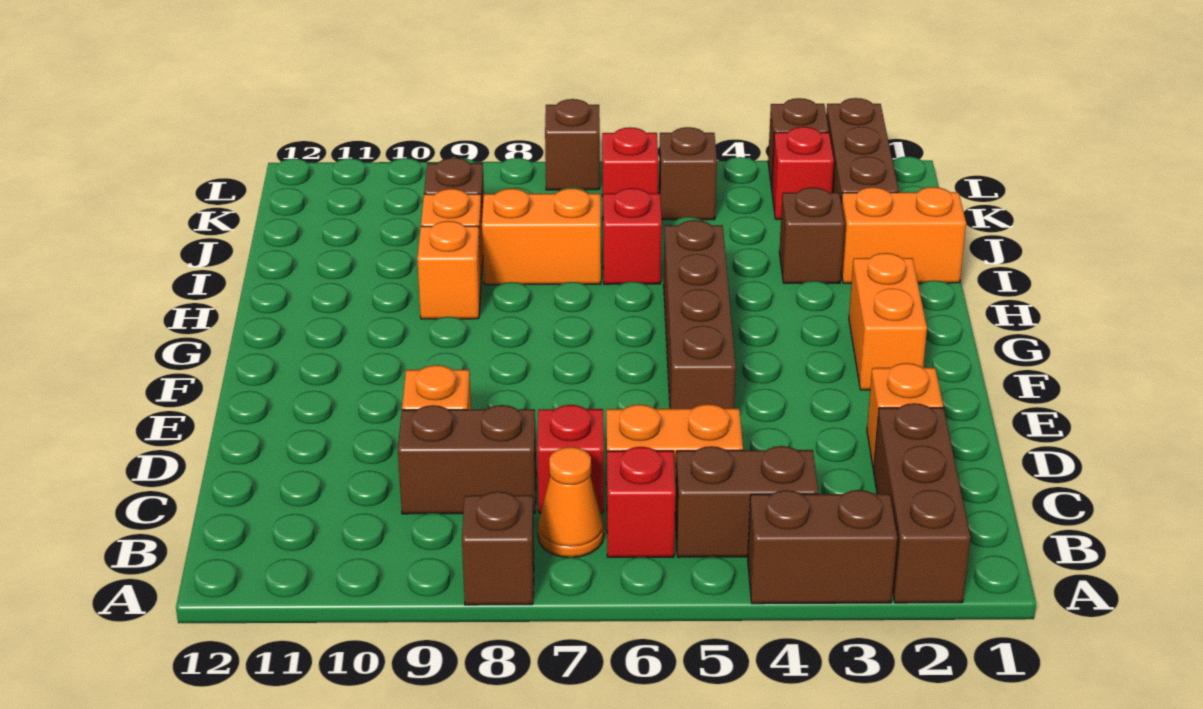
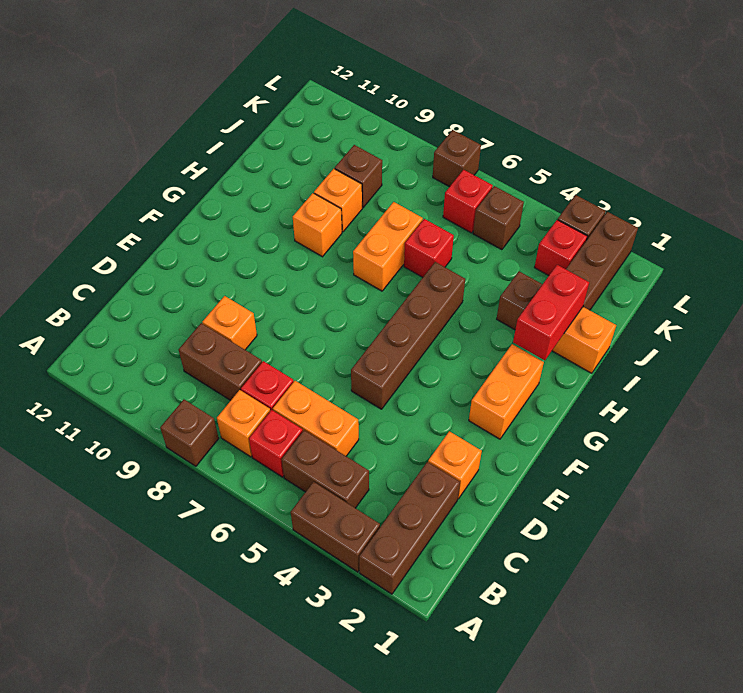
orange 1x1 cone [538,447,604,557] -> orange 1x1 brick [217,390,270,457]
none -> red 1x2 brick [513,265,589,360]
orange 1x2 brick [482,188,601,285] -> orange 1x2 brick turned to [353,202,423,291]

